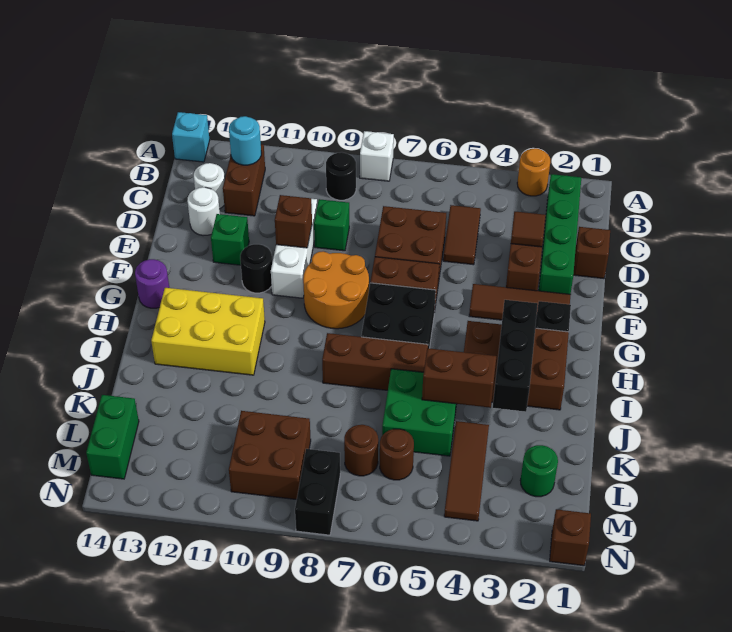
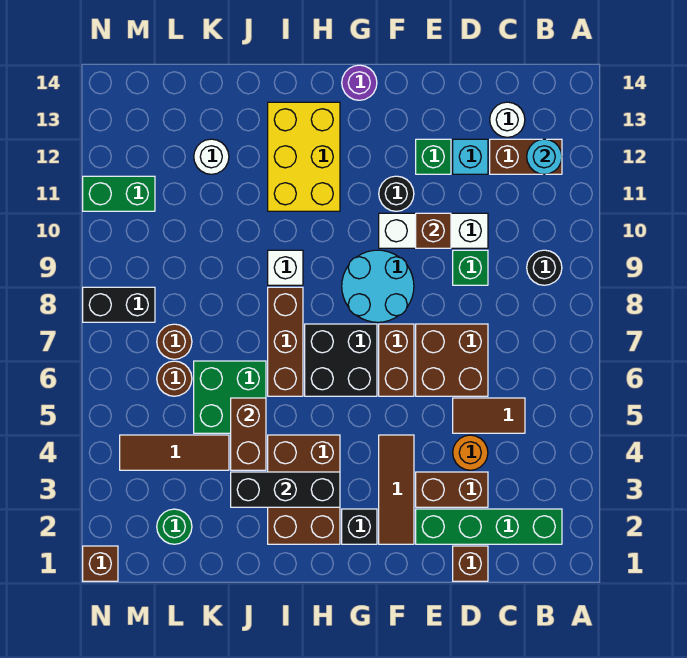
orange 1x1 round brick [517,148,550,196] -> orange 1x1 round brick moved to [453,435,488,470]
white 1x1 brick [360,131,394,181] -> white 1x1 brick moved to [268,250,303,285]
cyan 1x1 brick [172,112,210,162] -> cyan 1x1 brick moved to [453,139,488,174]
brown 1x1 tile [511,212,546,247] -> none
white 1x1 round brick [187,187,220,236] -> white 1x1 round brick moved to [194,139,229,174]
orange 2x2 round brick [303,251,369,329] -> cyan 2x2 round brick [342,250,414,322]
brown 2x2 brick [229,411,311,500] -> none
green 1x2 brick [86,395,139,479] -> green 1x2 brick moved to [83,176,155,211]

